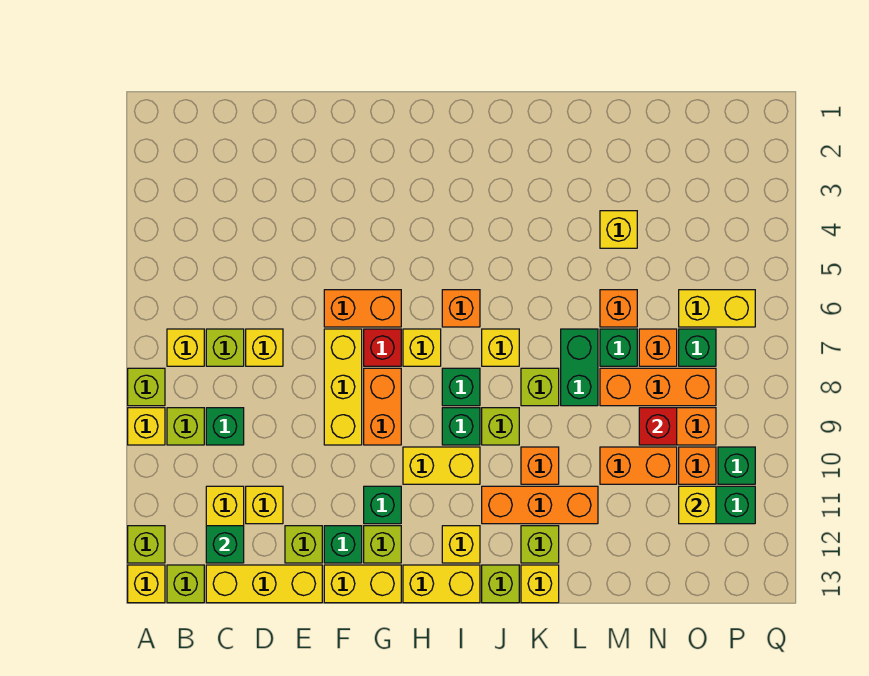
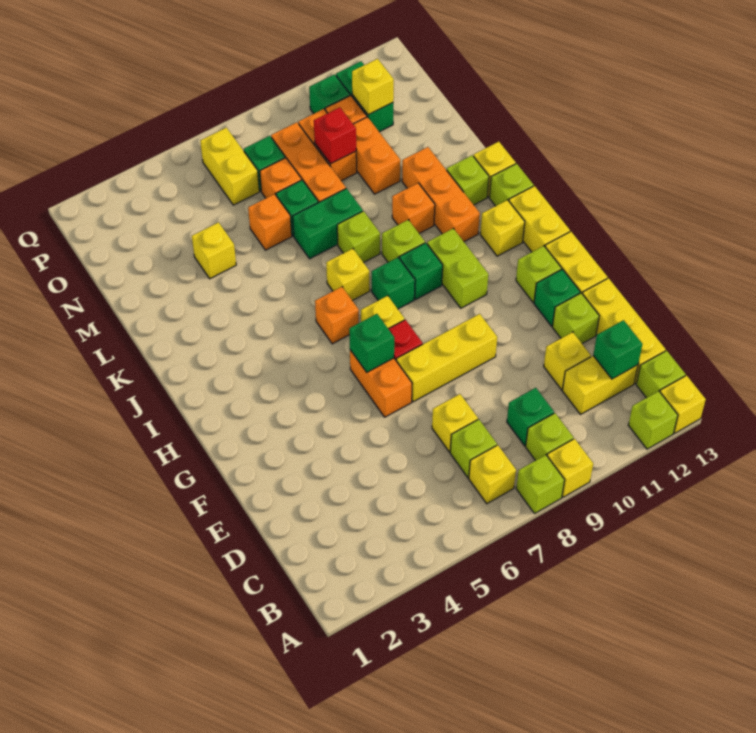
orange 1x2 brick [364,368,401,445] -> none
green 1x1 brick [364,486,401,524] -> green 1x1 brick moved to [349,314,394,372]
yellow 1x2 brick [403,447,480,484] -> lime 1x2 brick [427,228,488,308]

